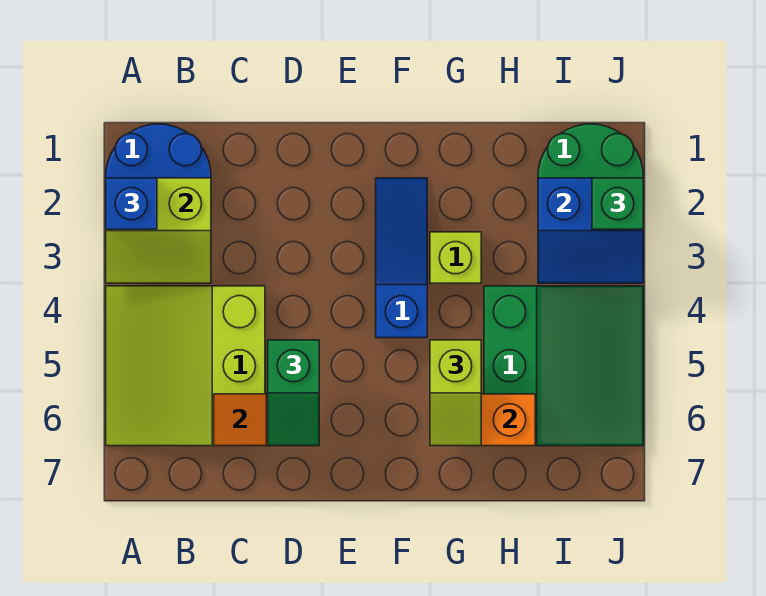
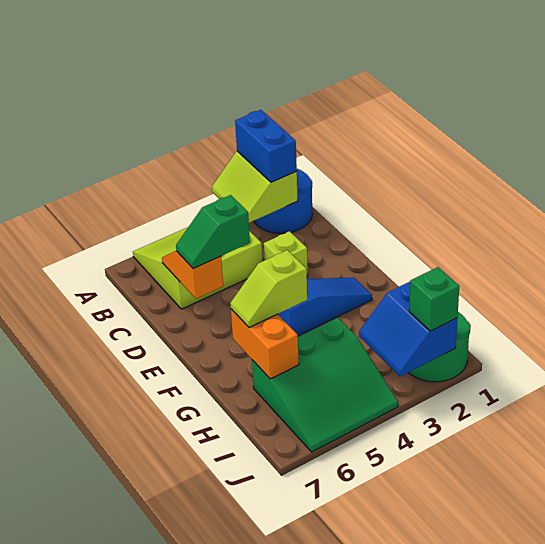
blue 1x1 brick [106,178,157,229] -> blue 1x2 brick [235,110,297,182]
lime 1x1 brick [430,232,481,283] -> lime 1x1 brick moved to [264,231,308,277]

